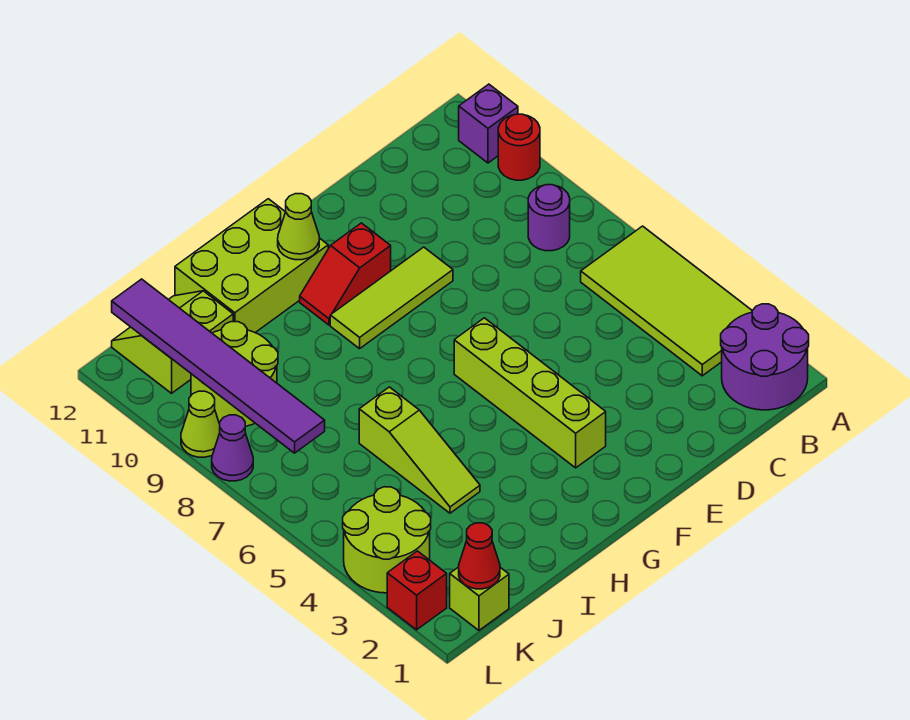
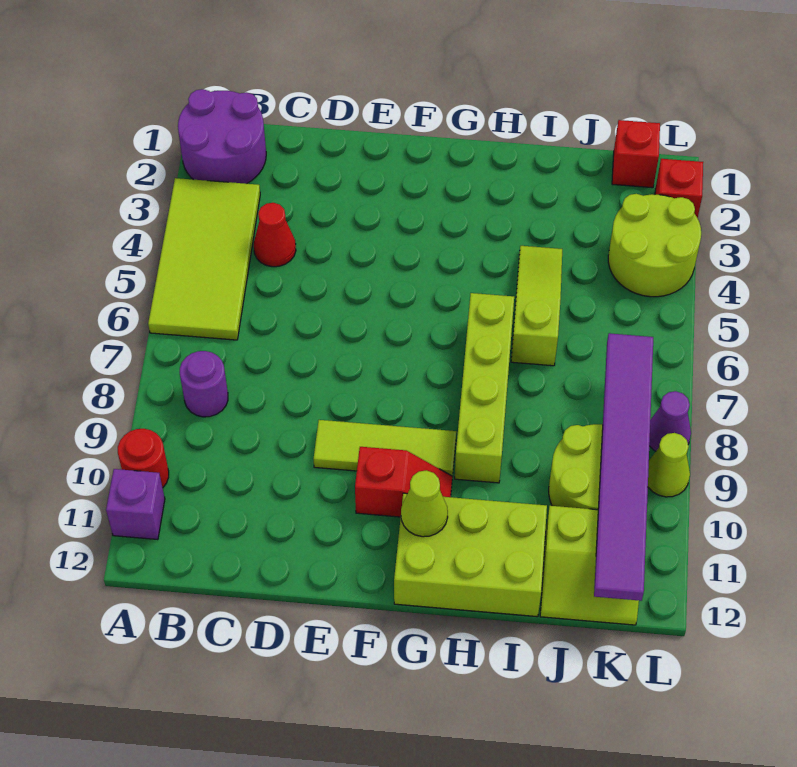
lime 1x4 brick [454,318,606,468] -> lime 1x4 brick moved to [455,293,514,483]
lime 1x1 brick [450,567,509,630] -> red 1x1 brick [612,120,660,188]
red 1x1 cone [459,523,500,589] -> red 1x1 cone moved to [254,203,296,267]

